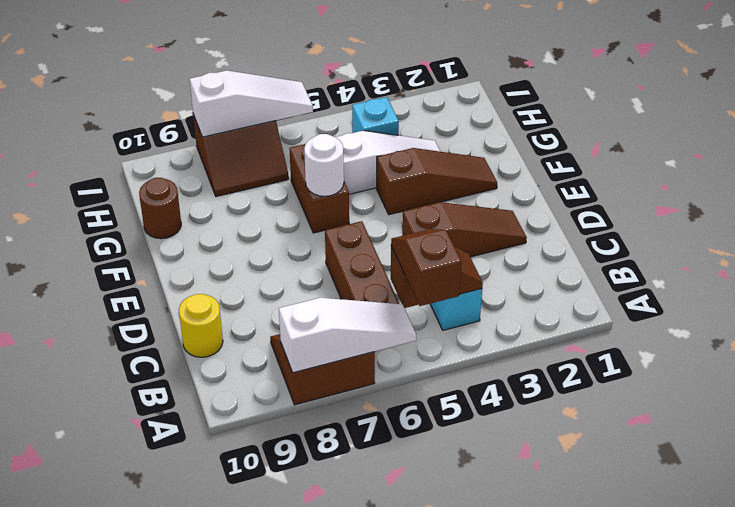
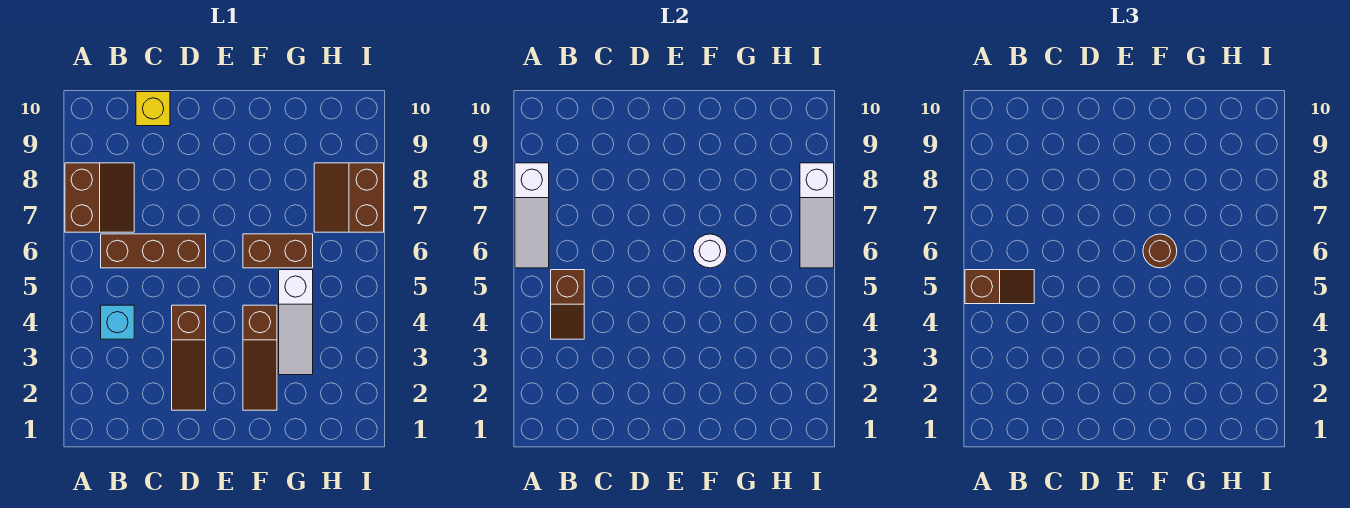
yellow 1x1 round brick [179,294,223,357] -> yellow 1x1 brick [136,92,170,126]
brown 1x1 round brick [139,178,181,239] -> brown 1x1 round brick moved to [1143,234,1177,268]
cyan 1x1 brick [352,97,399,135] -> none

